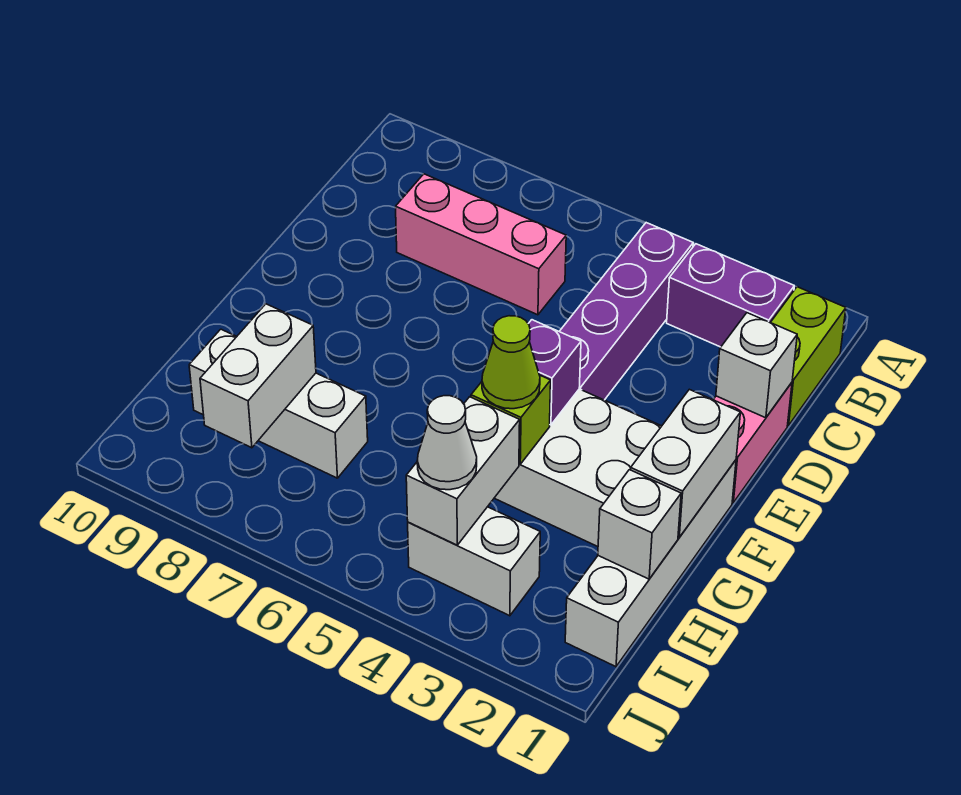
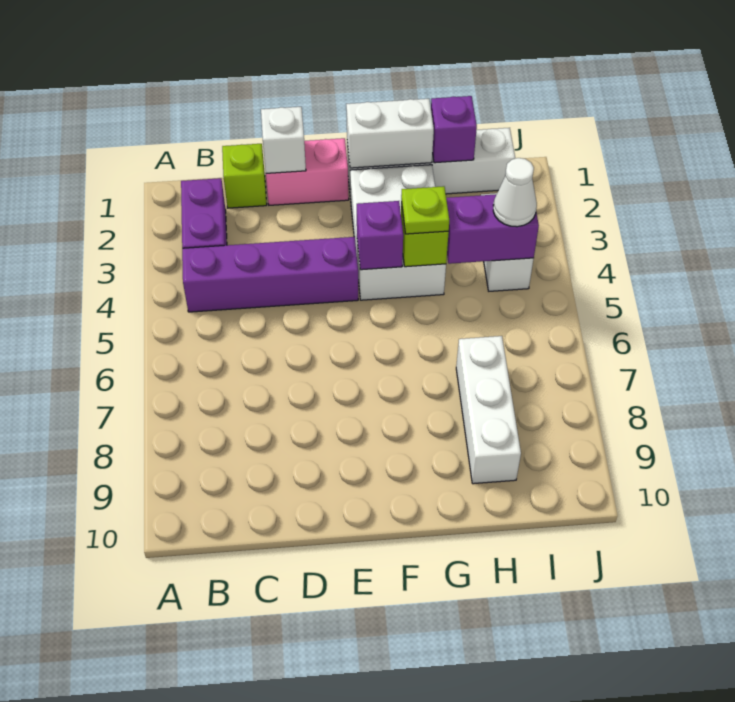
lime 1x2 brick [770,287,846,426] -> lime 1x1 brick [222,144,267,208]
pink 1x3 brick [396,174,566,315] -> none
lime 1x1 cone [482,316,540,409] -> lime 1x1 plate [401,186,449,234]
white 1x1 brick [598,470,681,579] -> purple 1x1 brick [431,96,477,163]
white 1x2 brick [406,397,520,545] -> purple 1x2 brick [446,194,539,264]
white 1x2 brick [200,304,316,448] -> none

